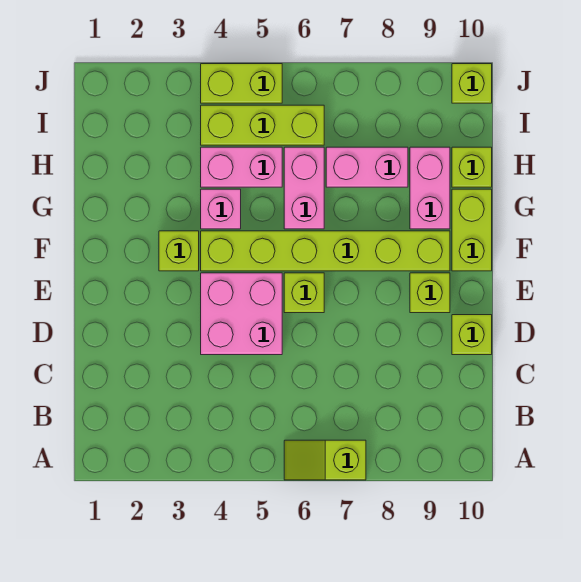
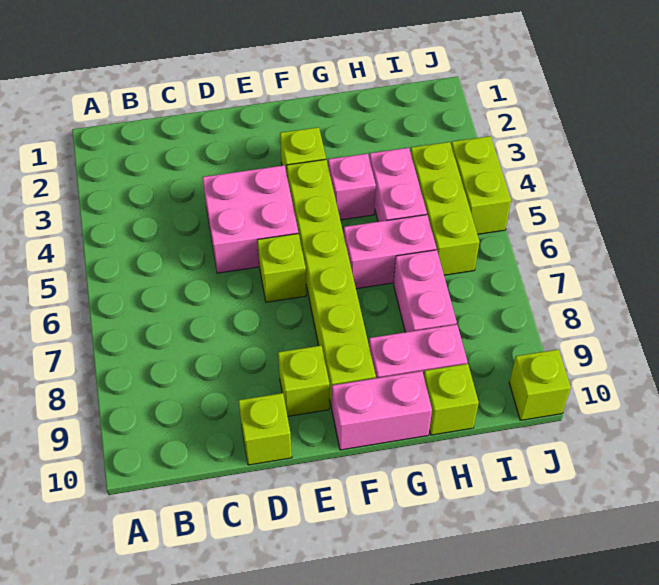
lime 1x2 slope [284,440,366,480] -> none
lime 1x2 brick [452,189,492,271] -> pink 1x2 brick [332,371,432,450]

